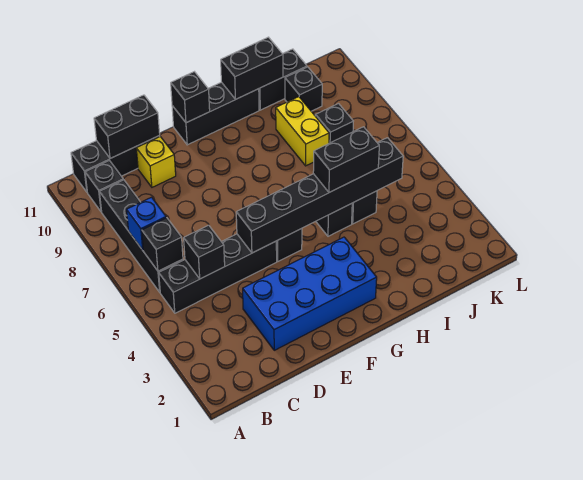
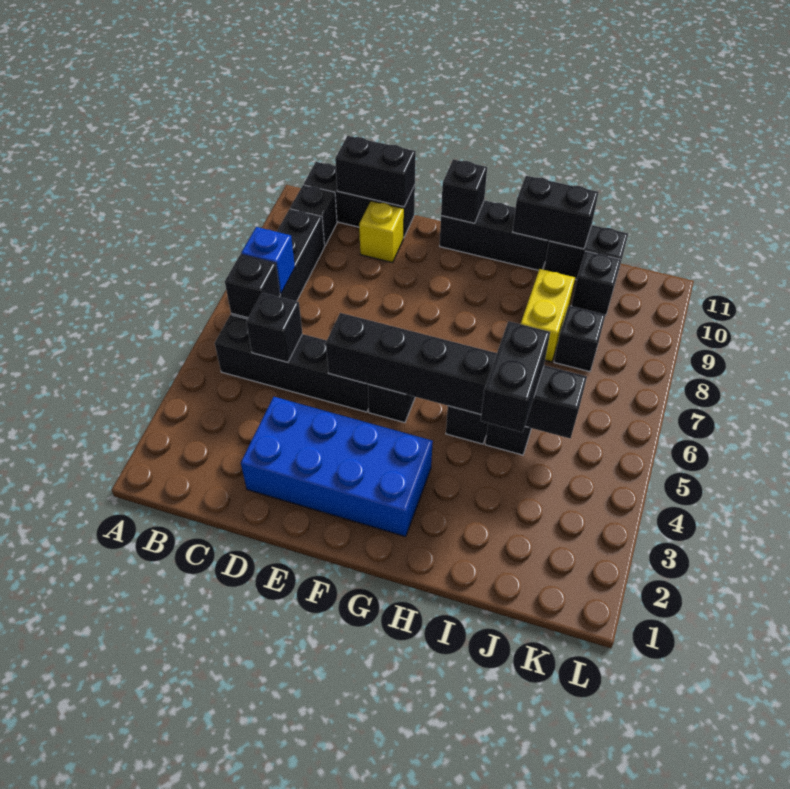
black 1x2 brick [313,127,379,192] -> black 1x2 brick turned to [481,321,550,432]

